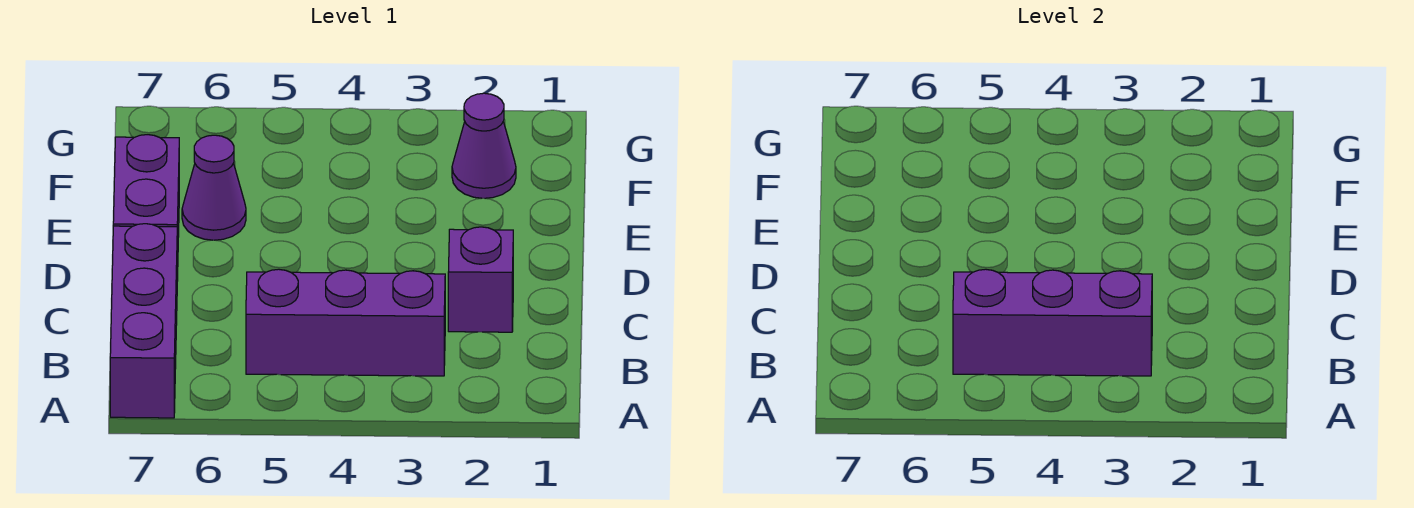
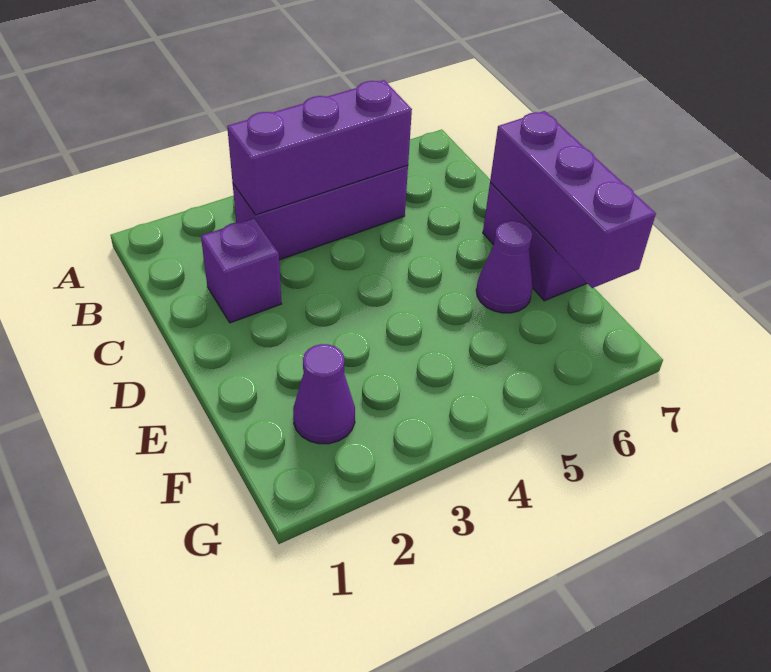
purple 1x3 brick [110,224,177,418] -> purple 1x3 brick moved to [490,111,656,288]

